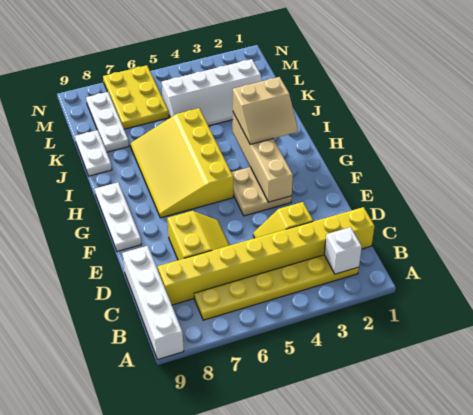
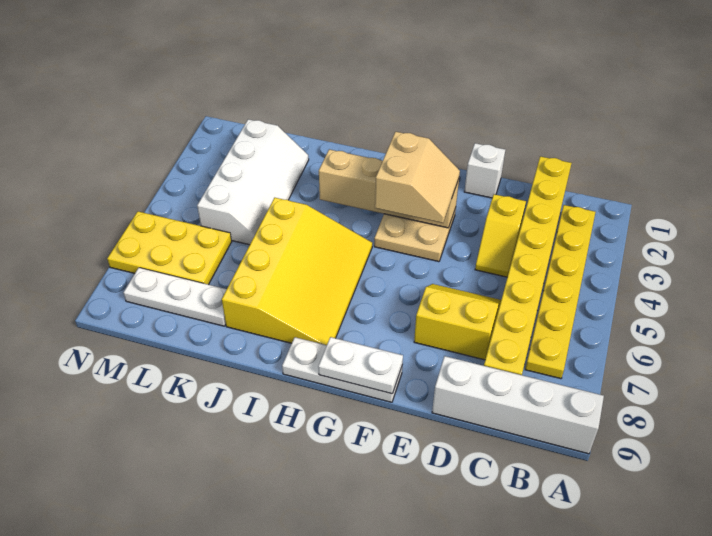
white 1x1 brick [324,227,362,274] -> white 1x1 brick moved to [464,143,505,198]
yellow 3x4 slope [130,108,233,218] -> yellow 3x4 slope turned to [222,198,372,345]
tan 2x2 slope [233,77,298,144] -> tan 2x2 slope moved to [375,132,460,223]
white 1x2 plate [75,130,112,176] -> white 1x2 plate moved to [318,337,403,394]

